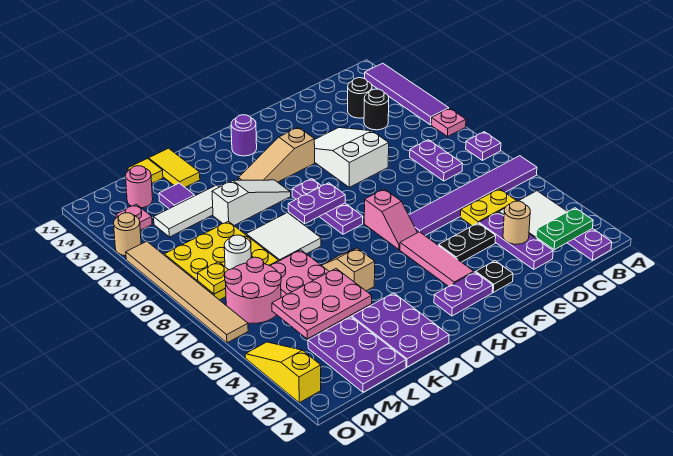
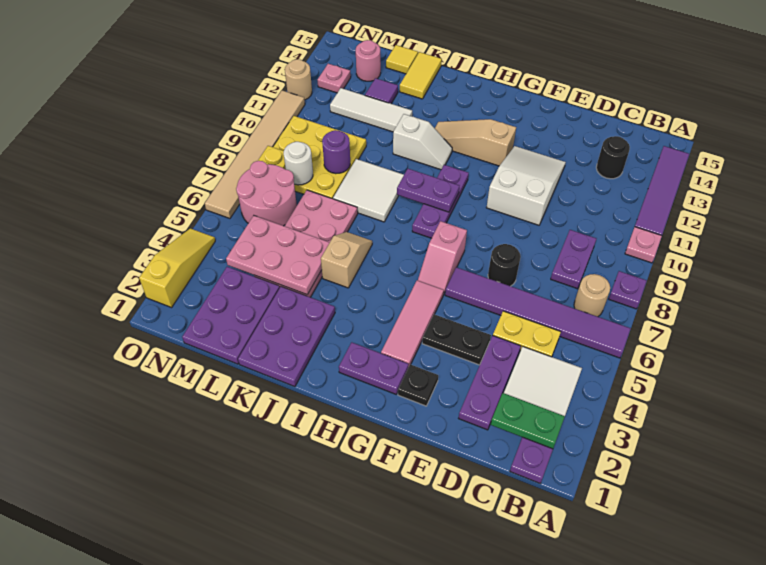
black 1x1 round brick [364,89,389,130] -> black 1x1 round brick moved to [488,244,521,286]
tan 1x1 round brick [503,201,530,244] -> tan 1x1 round brick moved to [574,274,610,317]
purple 1x1 round brick [231,115,257,156] -> purple 1x1 round brick moved to [322,130,350,174]
white 1x3 slope [212,180,291,225] -> white 1x2 slope [393,114,452,170]

